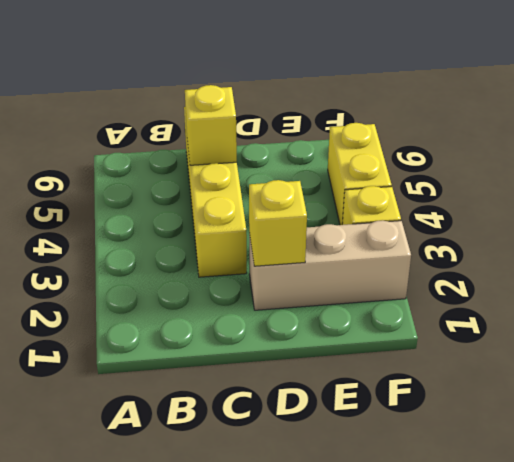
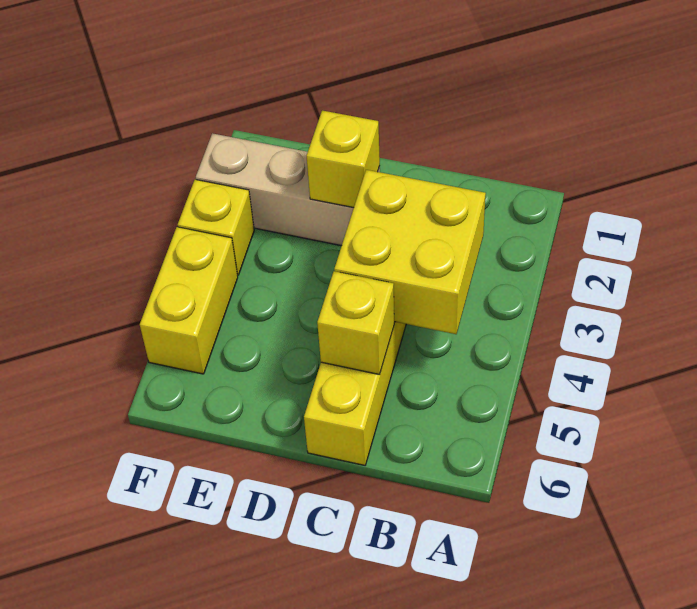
none -> yellow 2x2 brick [334,170,486,334]

